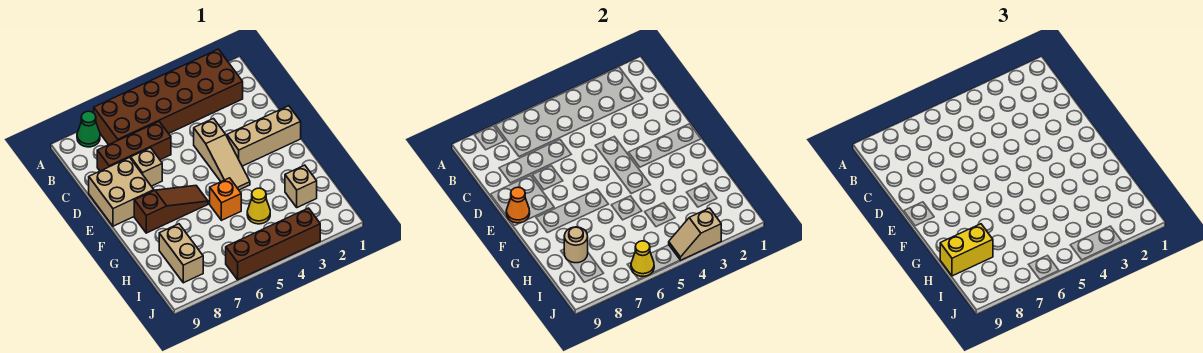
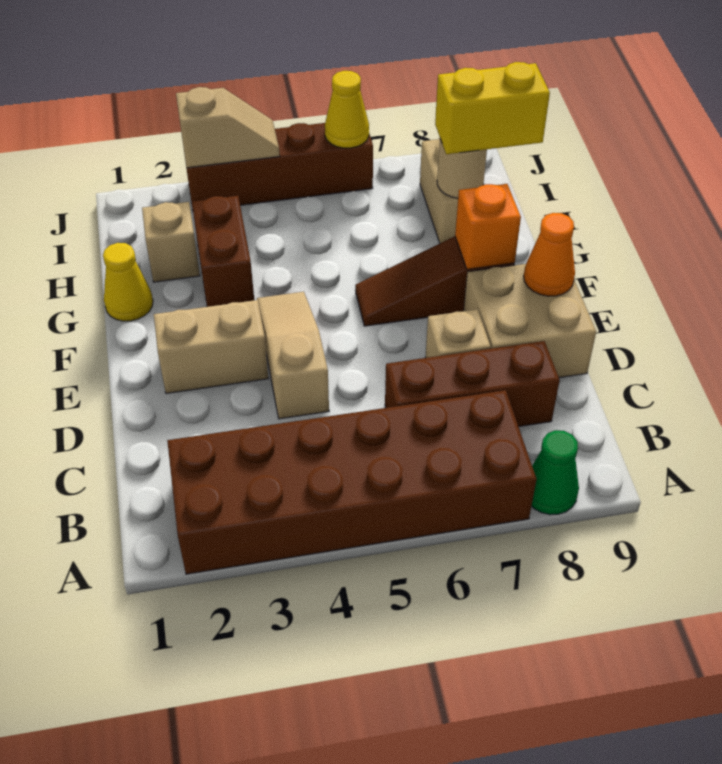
tan 1x3 brick [227,106,301,166] -> tan 1x2 brick [154,300,268,393]
none -> brown 1x2 brick [191,196,254,307]
orange 1x1 brick [210,178,241,220] -> orange 1x1 brick moved to [455,184,521,269]
yellow 1x1 cone [247,188,270,224] -> yellow 1x1 cone moved to [103,243,153,321]

